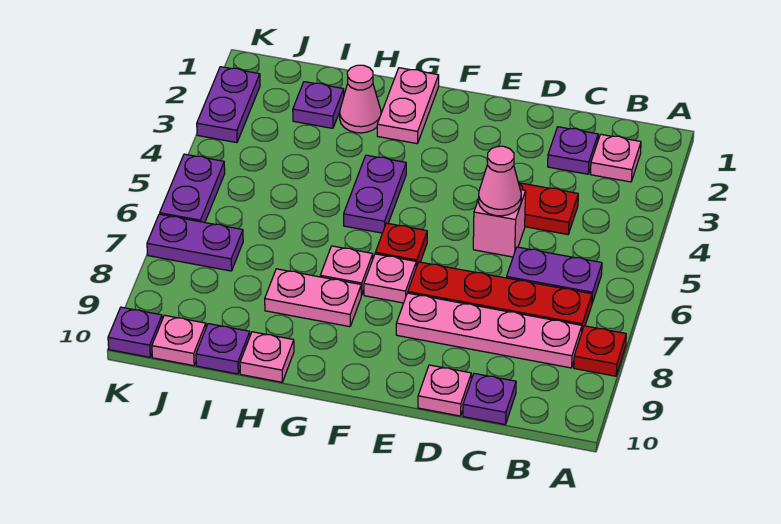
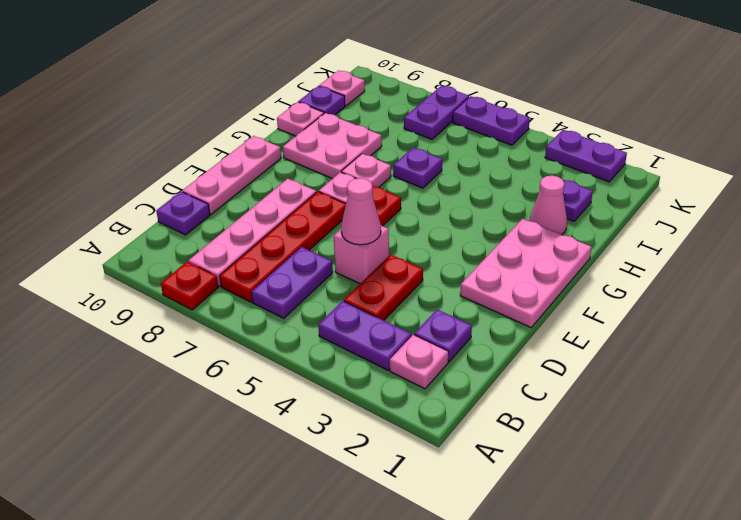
pink 1x1 plate [418,365,471,416] -> pink 1x3 plate [182,136,281,214]
pink 1x2 plate [377,68,439,144] -> pink 2x3 plate [460,219,592,327]
purple 1x2 plate [344,155,406,233] -> purple 1x2 plate moved to [318,301,412,370]
pink 1x2 plate [265,269,361,327] -> pink 2x2 plate [283,113,382,179]
purple 1x1 plate [108,307,162,357] -> purple 1x1 plate moved to [393,148,442,188]

